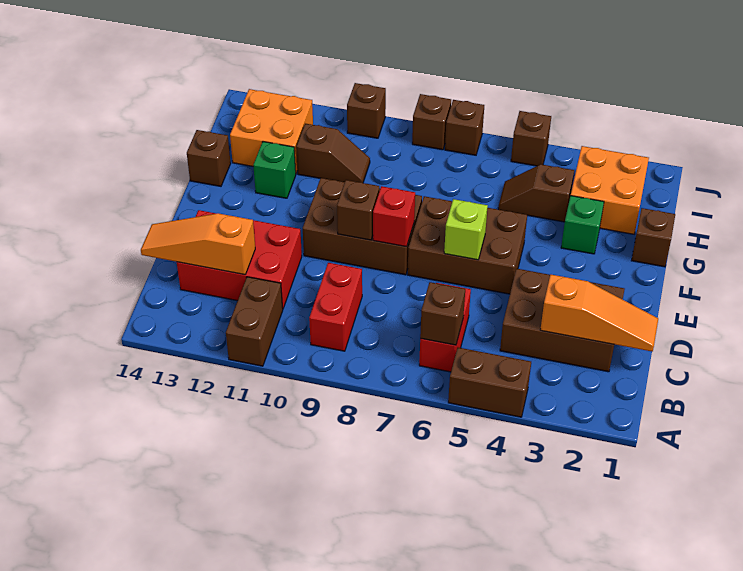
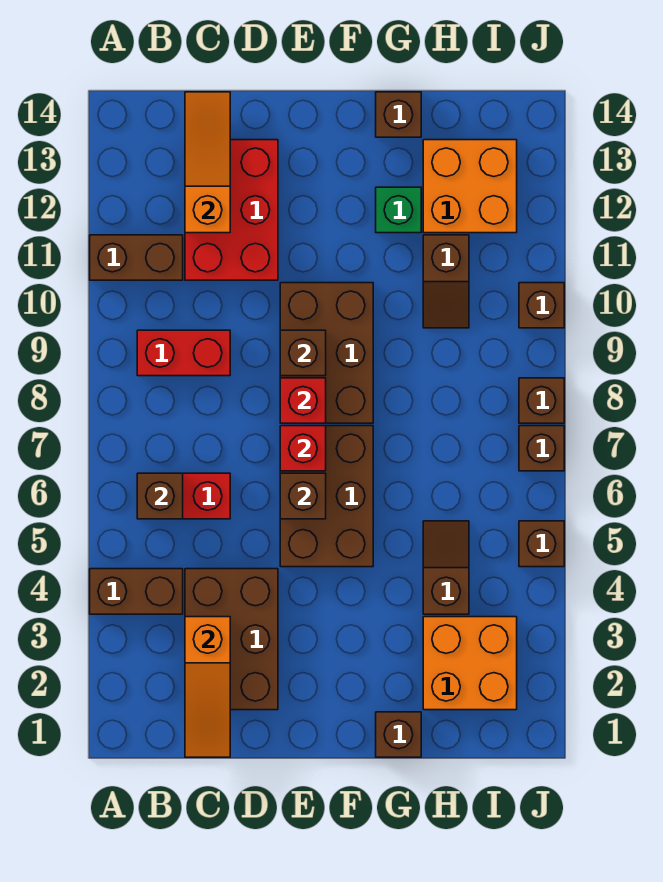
brown 1x2 brick [448,348,531,417] -> brown 1x2 brick turned to [90,569,183,614]
lime 1x1 brick [444,199,488,260] -> brown 1x1 brick [280,473,326,519]
none -> red 1x1 brick [280,426,326,471]
green 1x1 brick [561,196,604,254] -> none

